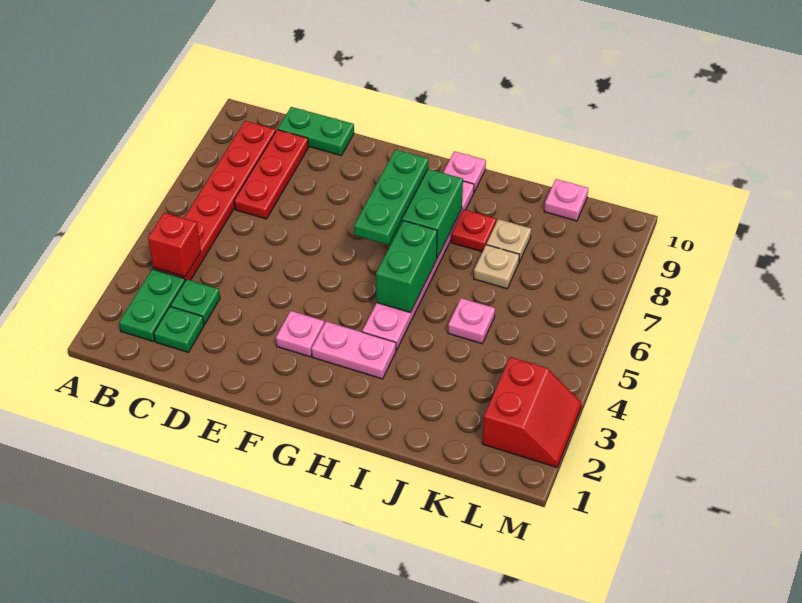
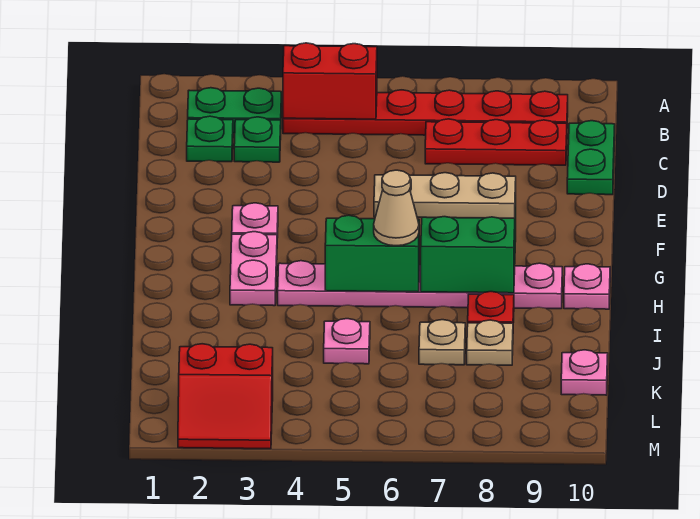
red 1x1 brick [148,213,201,277] -> red 1x2 brick [283,43,377,119]
green 1x3 plate [354,150,428,245] -> tan 1x3 plate [374,173,516,218]
none -> tan 1x1 cone [374,170,419,246]

